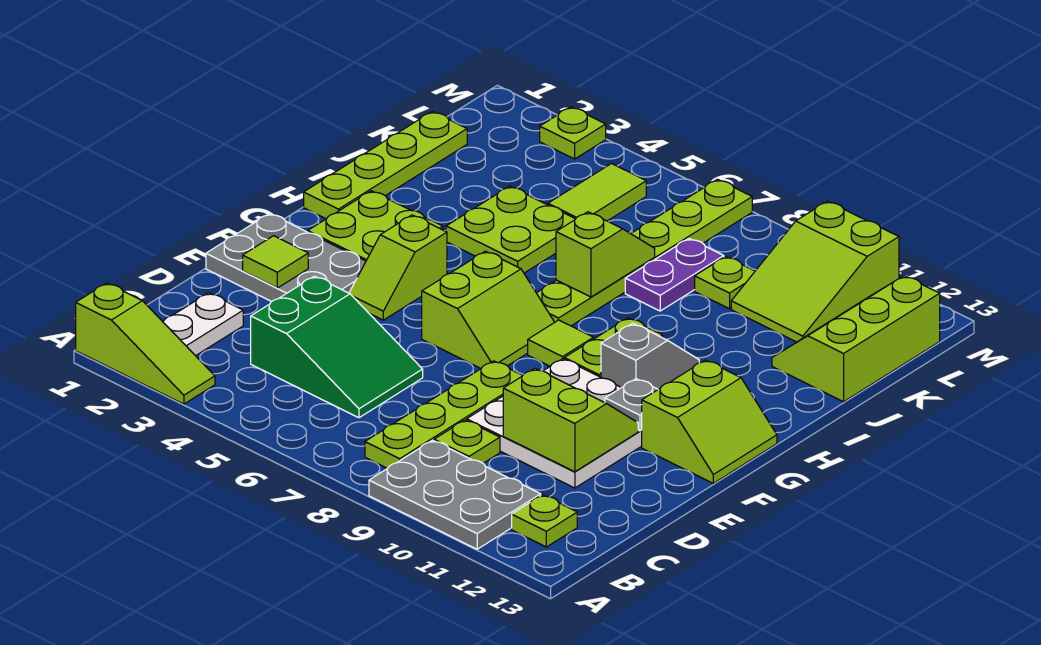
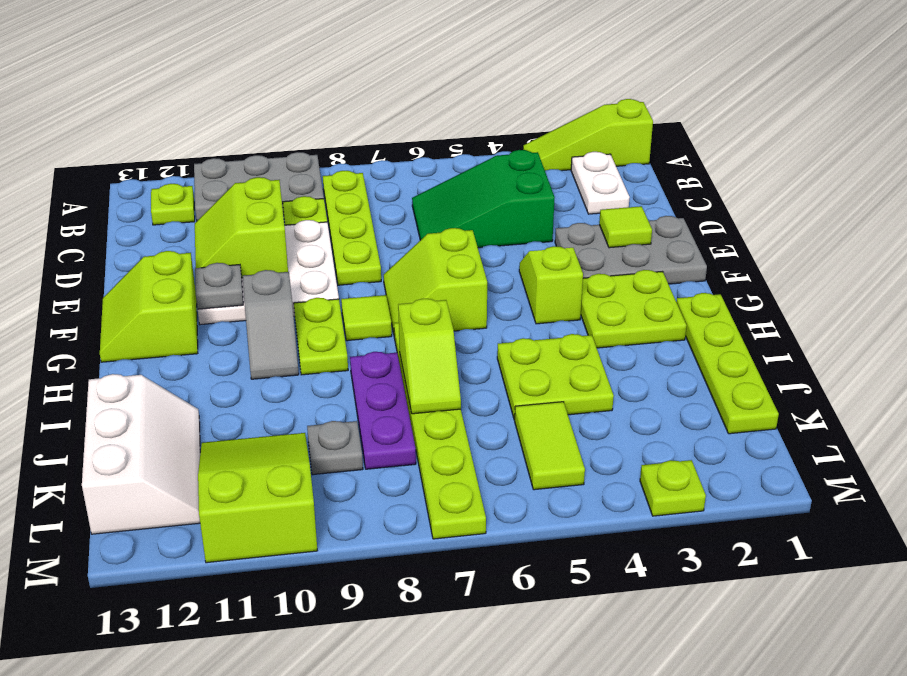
lime 2x2 slope [503,368,638,472] -> lime 2x2 slope turned to [195,177,288,278]
purple 1x2 plate [625,239,724,311] -> purple 1x3 plate [350,352,416,469]
lime 2x3 slope [772,276,940,402] -> white 2x3 slope [82,374,200,534]
lime 1x1 plate [695,257,755,309] -> grey 1x1 plate [307,421,363,475]

